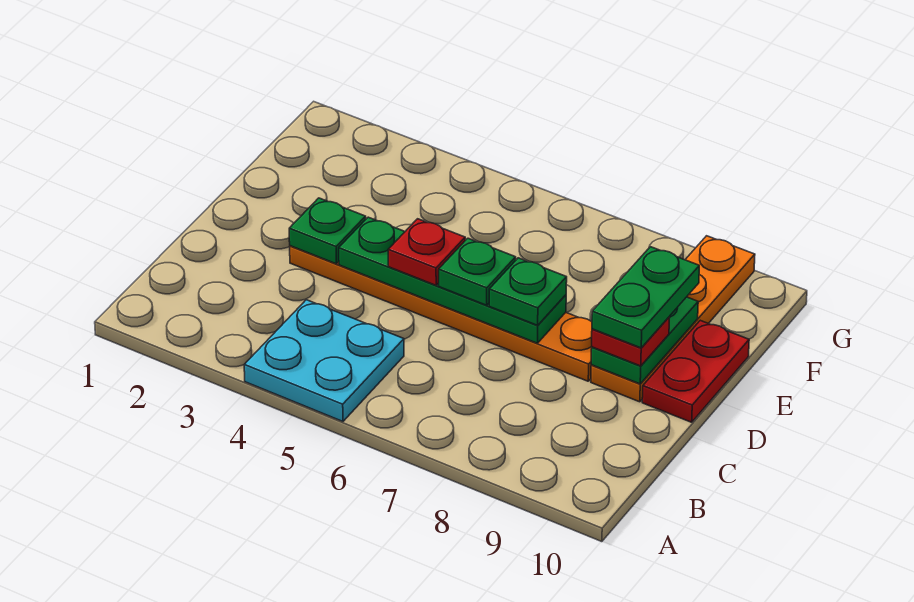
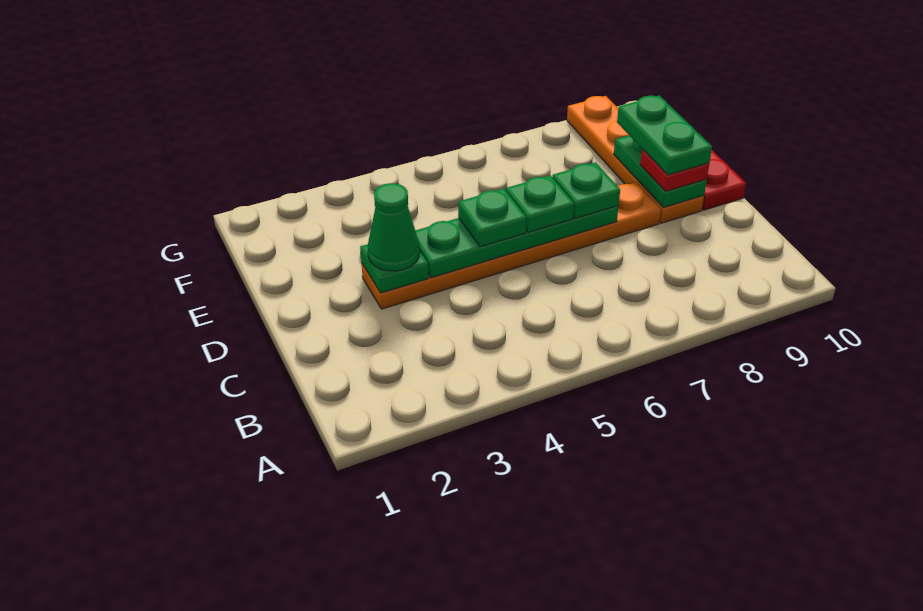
cyan 2x2 plate [244,300,404,421] -> none
none -> green 1x1 cone [367,183,420,271]
red 1x1 plate [388,219,465,285] -> green 1x1 plate [458,189,526,247]

